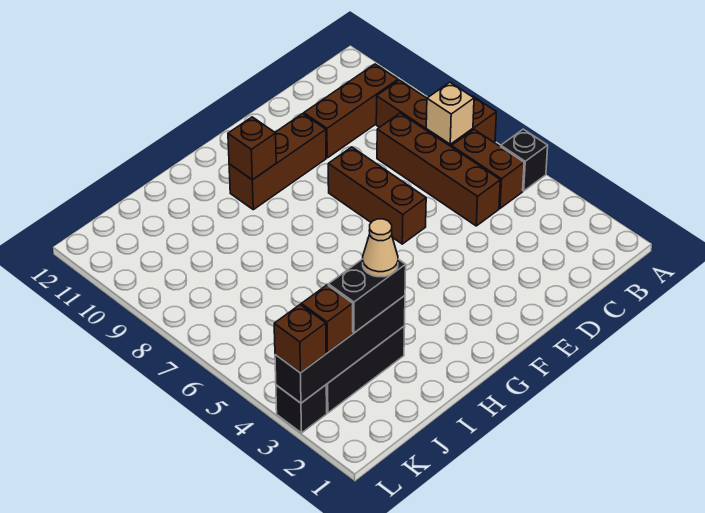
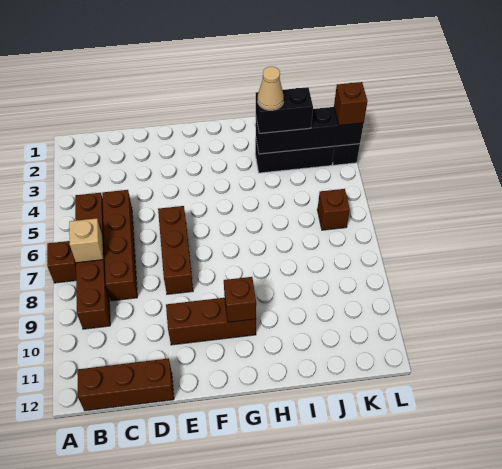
black 1x1 brick [501,129,548,191] -> none
brown 1x3 brick [304,64,398,158] -> brown 1x3 brick moved to [77,358,174,411]
brown 1x1 brick [301,285,353,353] -> brown 1x1 brick moved to [317,189,350,230]

